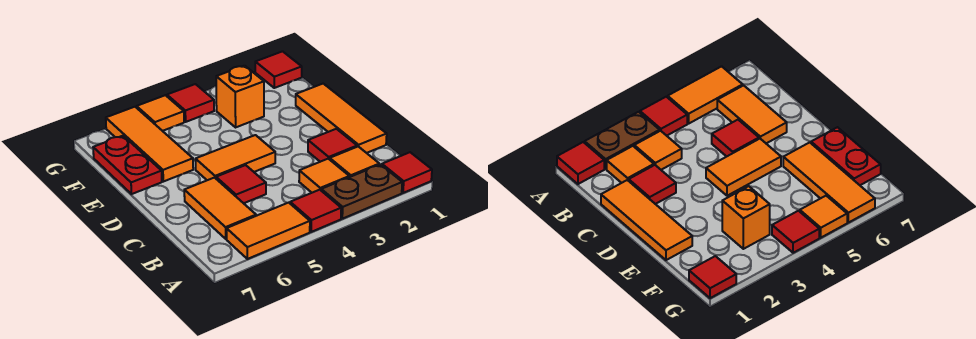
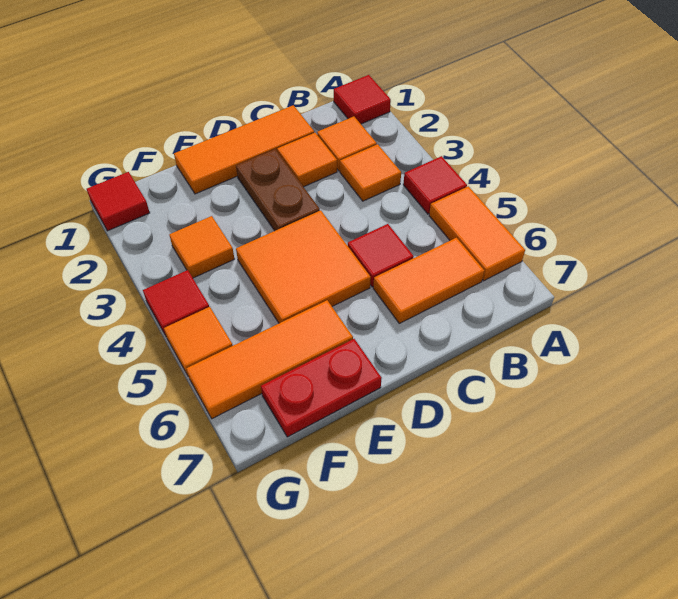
brown 1x2 plate [321,165,402,219] -> brown 1x2 plate moved to [236,149,320,231]
red 1x1 tile [308,129,357,162] -> orange 1x1 tile [277,133,337,187]
orange 1x2 tile [195,135,275,180] -> orange 2x2 tile [236,210,371,323]
orange 1x1 brick [216,66,264,127] -> orange 1x1 tile [169,216,234,278]

